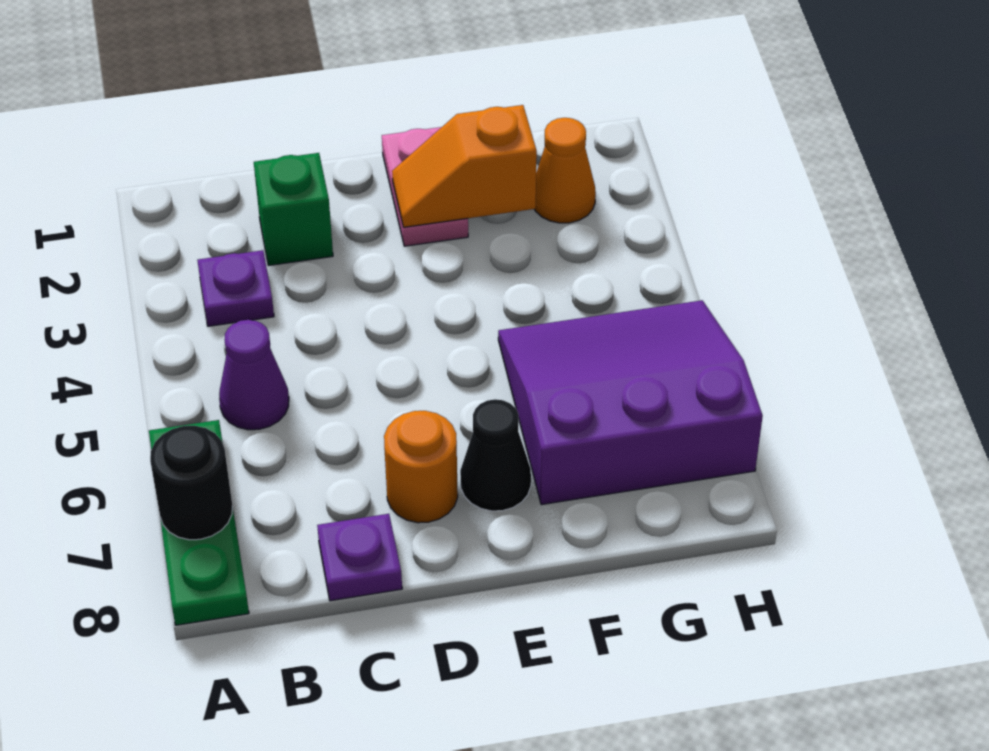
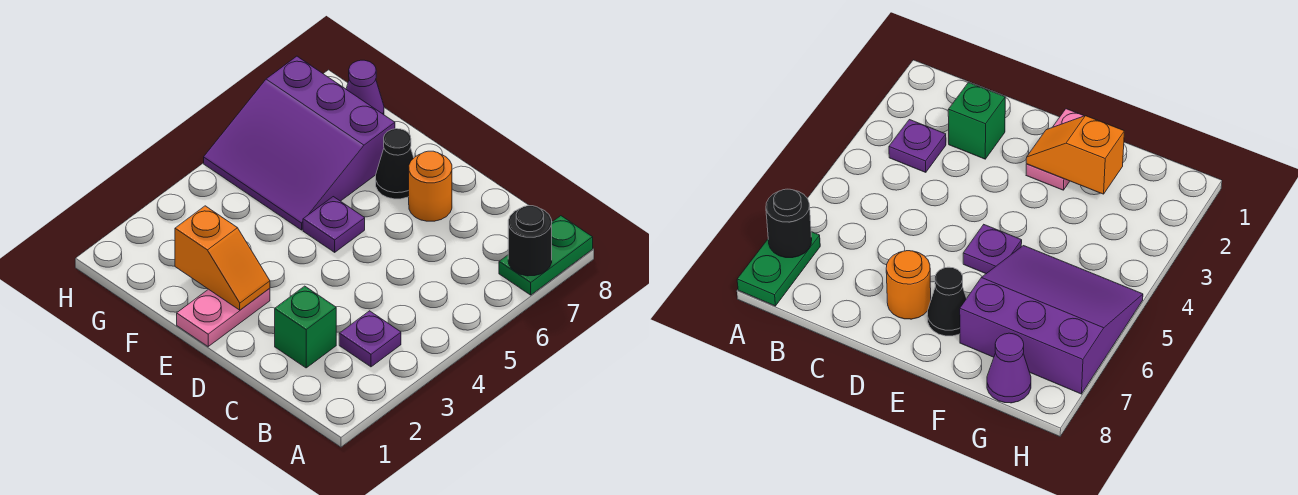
green 1x3 plate [149,420,249,625] -> green 1x2 plate [499,216,593,295]
purple 1x1 cone [219,320,289,430] -> purple 1x1 cone moved to [346,60,384,115]
purple 1x1 plate [317,514,402,601] -> purple 1x1 plate moved to [303,197,365,252]
orange 1x1 cone [535,118,596,223] -> none

